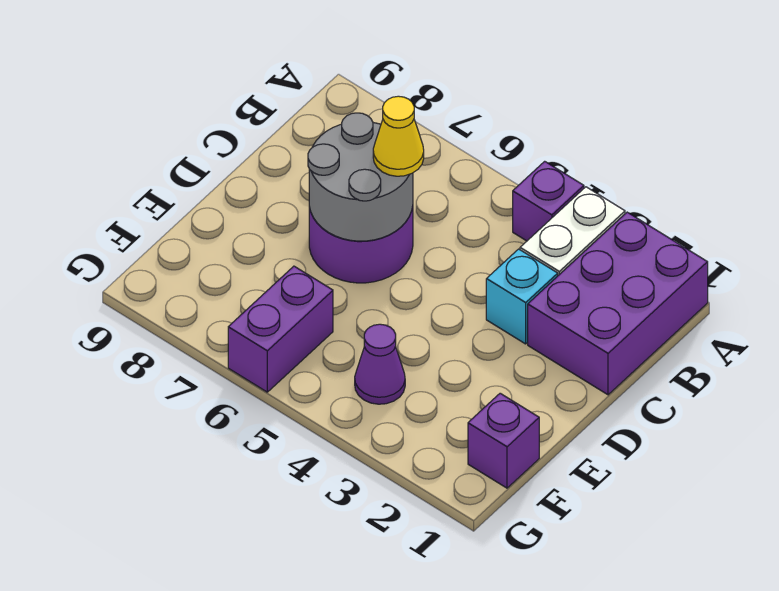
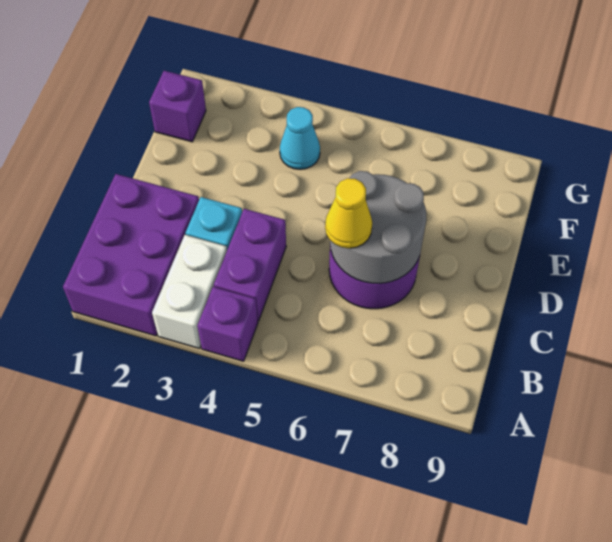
purple 1x1 cone [355,324,405,404] -> cyan 1x1 cone [280,107,320,169]
purple 1x2 brick [228,266,333,392] -> purple 1x2 brick moved to [214,209,286,321]

